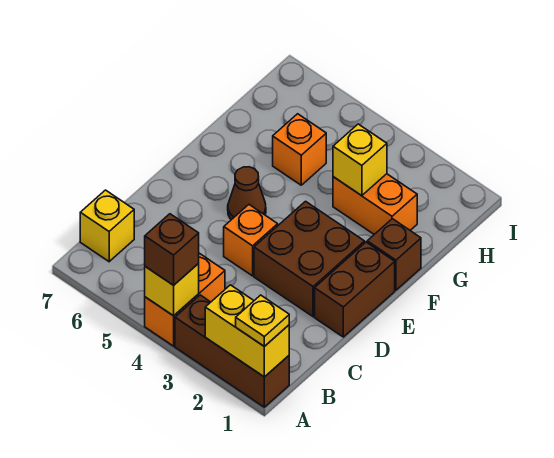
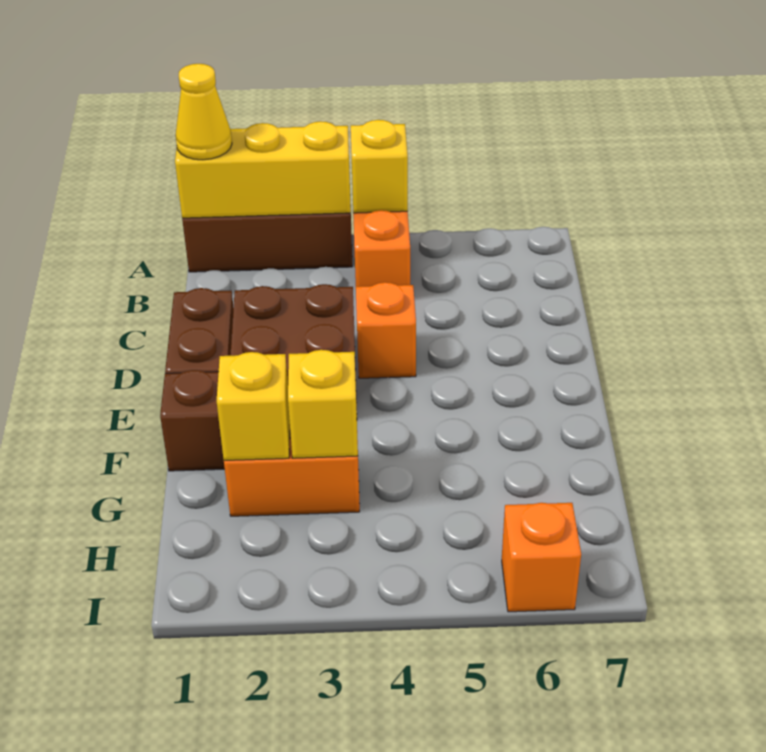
yellow 1x2 brick [205,285,289,377] -> yellow 1x3 brick [175,121,351,218]
yellow 1x1 plate [236,295,289,346] -> yellow 1x1 cone [176,64,232,160]
brown 1x1 brick [145,214,199,285] -> none
yellow 1x1 brick [80,190,134,262] -> yellow 1x1 brick moved to [217,352,290,461]
brown 1x1 cone [228,167,266,220] -> none
orange 1x1 brick [273,114,326,185] -> orange 1x1 brick moved to [502,503,581,612]

